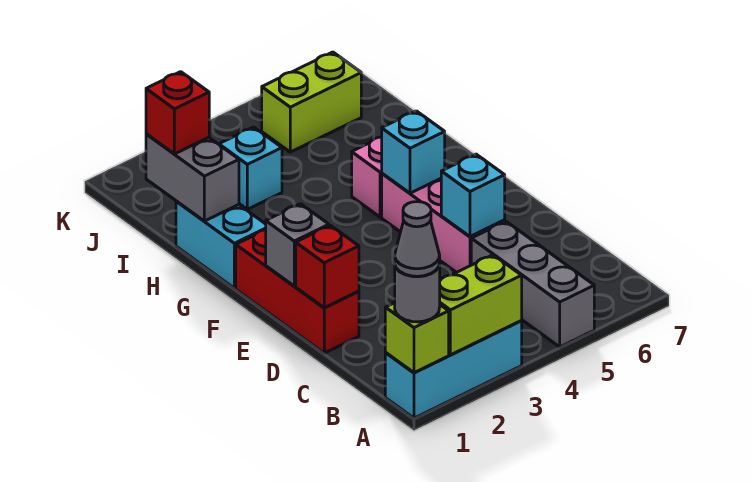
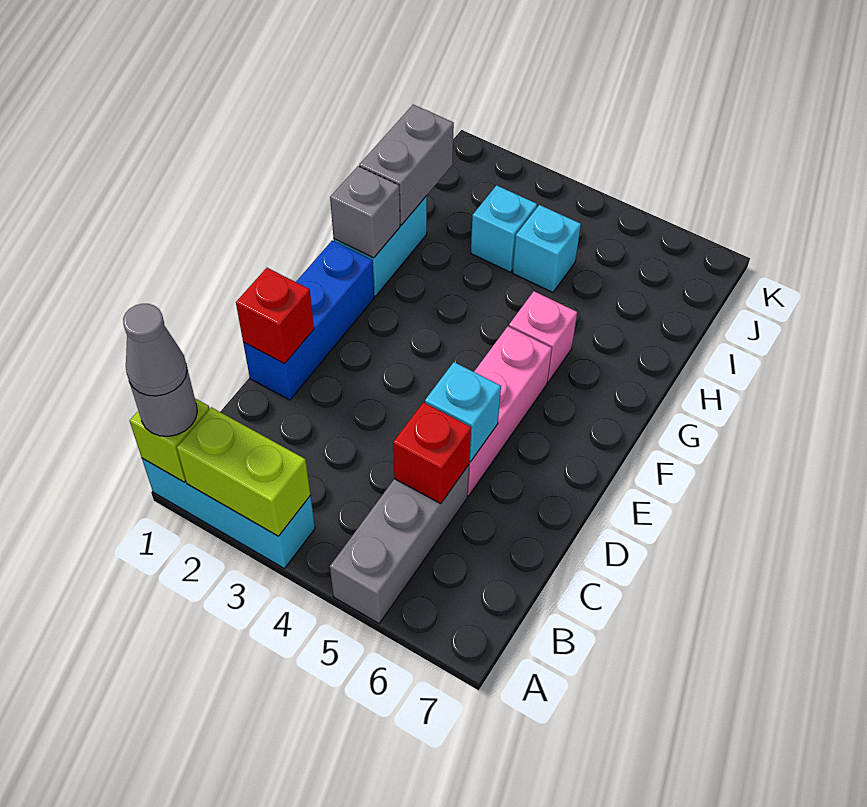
red 1x3 brick [236,230,359,353] -> blue 1x3 brick [243,240,374,400]
grey 1x1 brick [266,204,329,286] -> grey 1x1 brick moved to [330,166,400,258]
cyan 1x1 brick [382,111,445,193] -> cyan 1x1 brick moved to [513,205,581,292]
red 1x1 brick [146,72,209,154] -> red 1x1 brick moved to [393,402,471,504]
lime 1x2 brick [262,52,361,152] -> none

